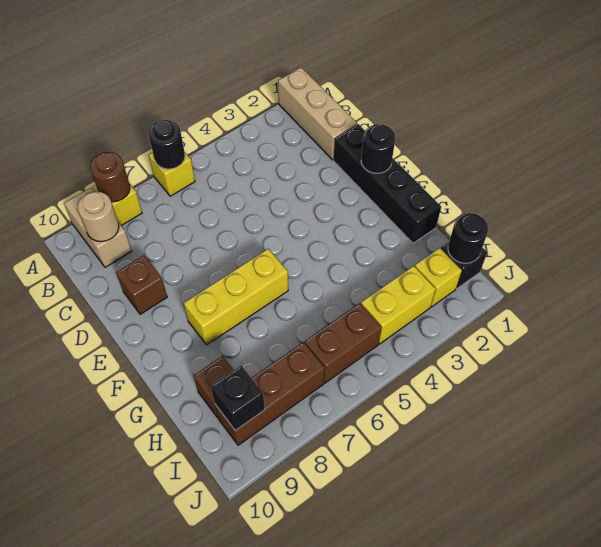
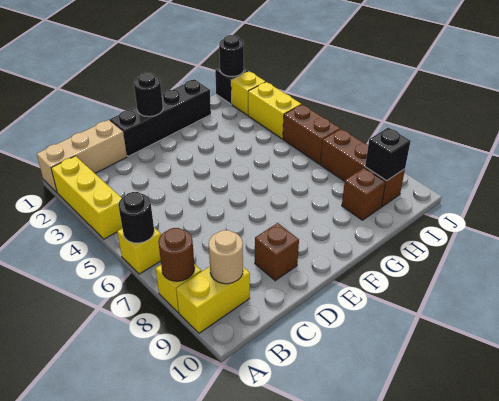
tan 1x2 brick [64,188,132,267] -> yellow 1x2 brick [176,267,250,333]
yellow 1x3 brick [184,249,288,345] -> yellow 1x3 brick moved to [51,156,122,239]

